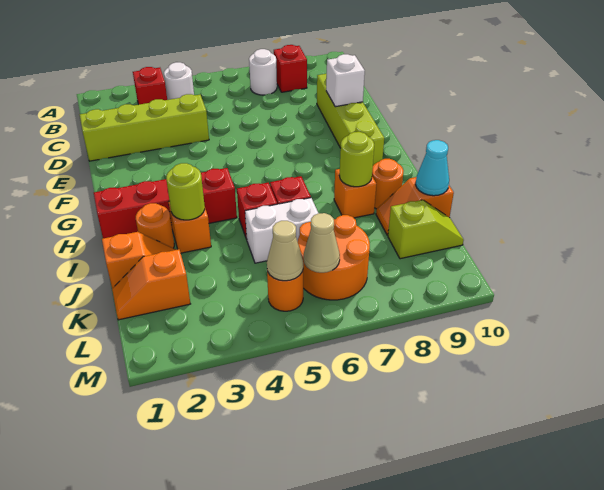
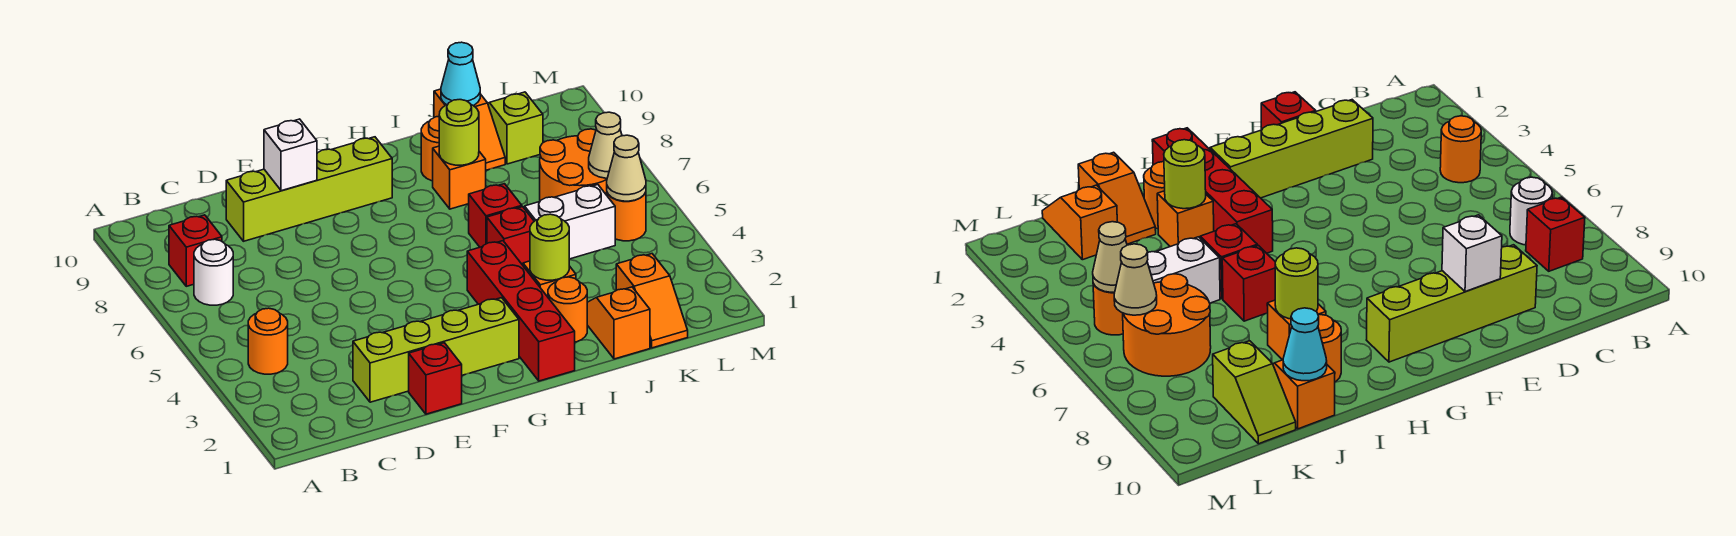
red 1x1 brick [133,67,167,105] -> red 1x1 brick moved to [409,343,462,414]
white 1x1 round brick [164,62,194,100] -> orange 1x1 round brick [248,308,288,374]
lime 1x4 brick [80,94,209,161] -> lime 1x4 brick turned to [353,298,519,402]
white 1x2 brick [245,198,318,263] -> white 1x2 brick turned to [525,185,615,259]

